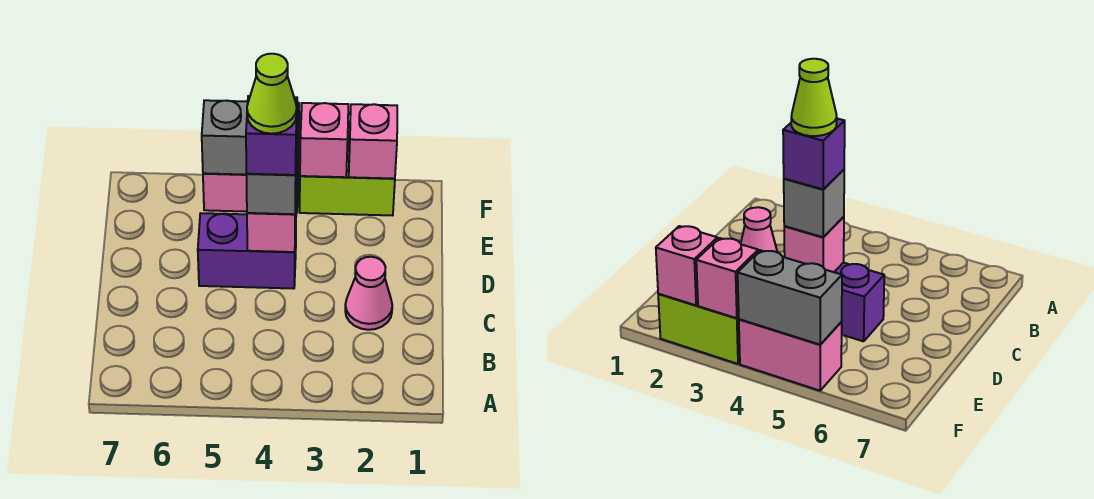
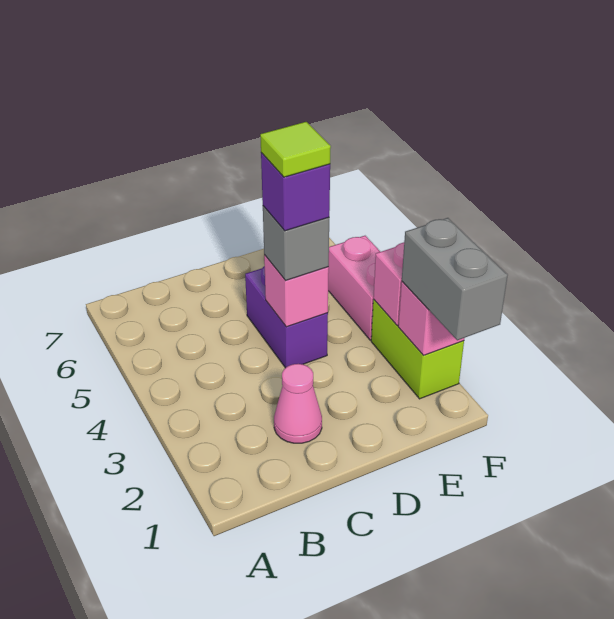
lime 1x1 cone [247,54,297,134] -> lime 1x1 tile [260,122,331,177]
grey 1x2 brick [202,100,299,176] -> grey 1x2 brick moved to [402,218,508,340]

